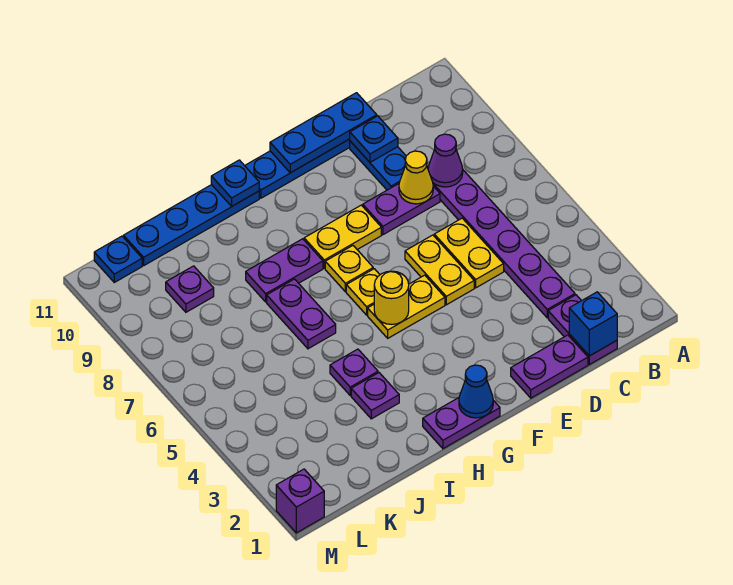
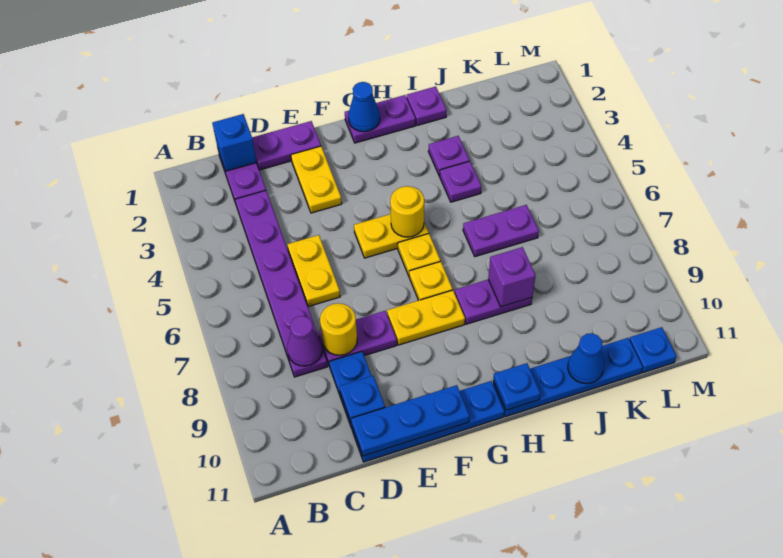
yellow 1x1 cone [399,151,433,204] -> yellow 1x1 round brick [320,303,357,355]
yellow 1x2 plate [405,235,474,305] -> yellow 1x2 plate moved to [291,146,342,213]
purple 1x2 plate [267,279,336,349] -> purple 1x2 plate turned to [463,205,539,257]
none -> blue 1x1 cone [568,333,604,384]
purple 1x1 plate [166,266,214,312] -> purple 1x1 plate moved to [407,86,447,126]
purple 1x1 brick [276,469,324,533] -> purple 1x1 brick moved to [488,247,536,307]

